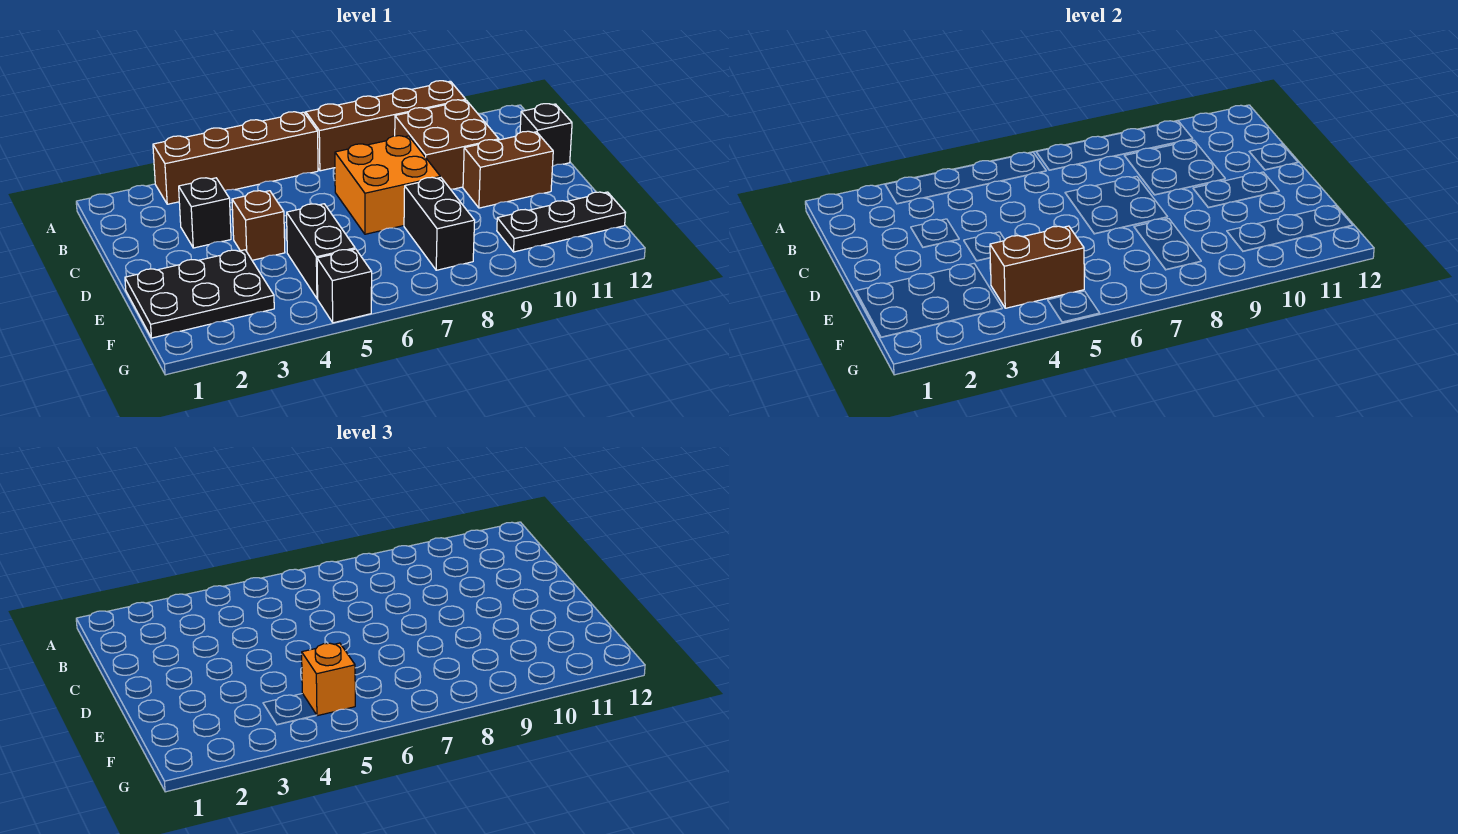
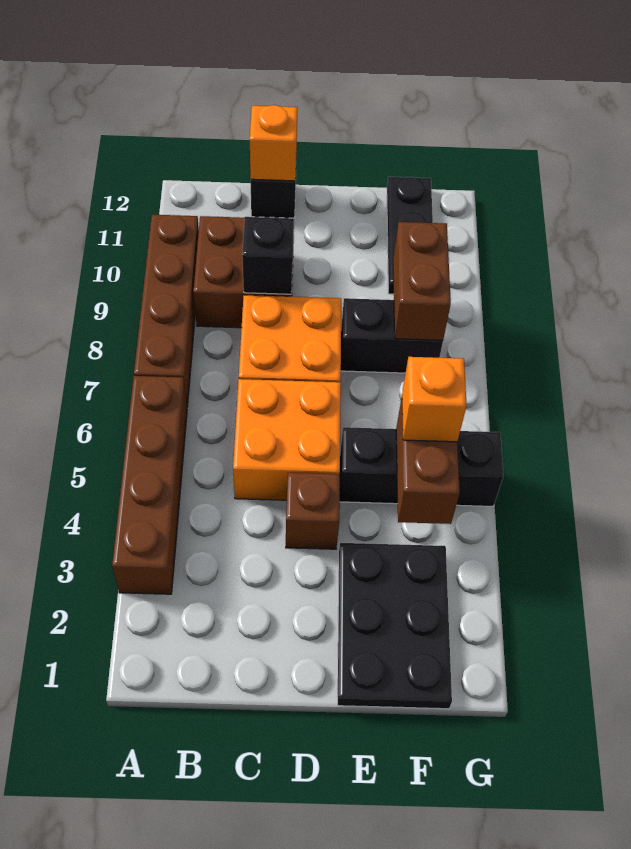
black 1x1 brick [179,178,231,248] -> black 1x1 brick moved to [242,217,294,294]
none -> orange 2x2 brick [233,379,341,500]
none -> orange 1x1 brick [250,105,298,181]
brown 1x2 brick [463,131,553,208] -> brown 1x2 brick moved to [393,222,451,340]

